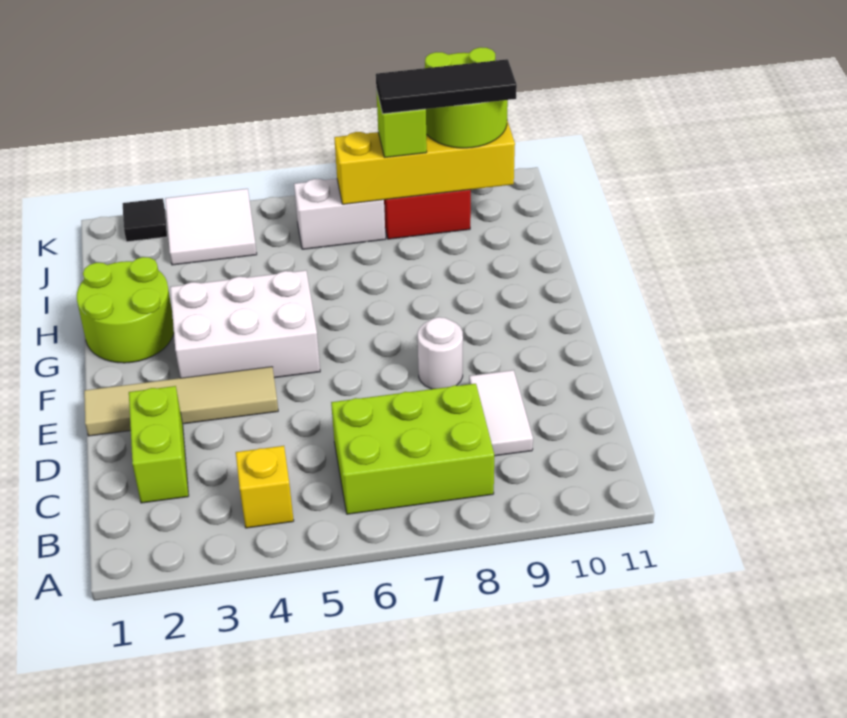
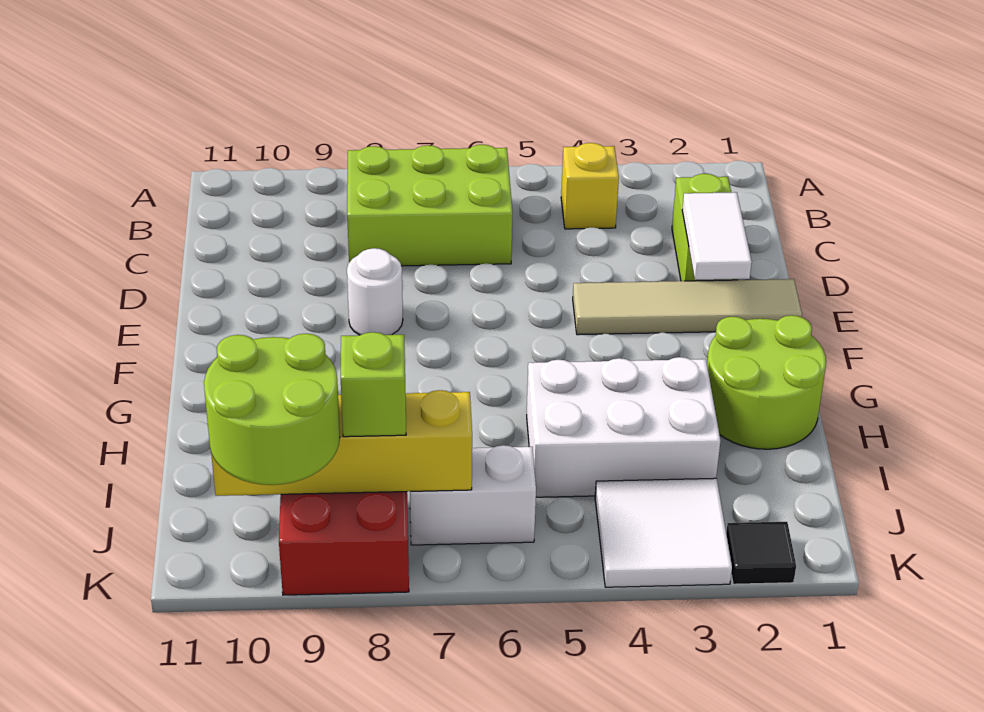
white 1x2 tile [469,370,533,456] -> white 1x2 tile moved to [682,192,752,280]
white 2x3 brick [170,270,320,378] -> white 2x3 brick moved to [527,357,720,497]
black 1x3 tile [376,59,517,114] -> none

